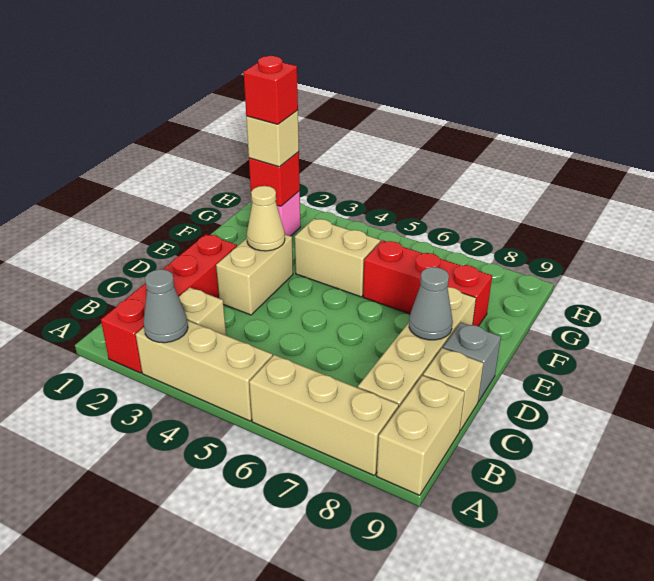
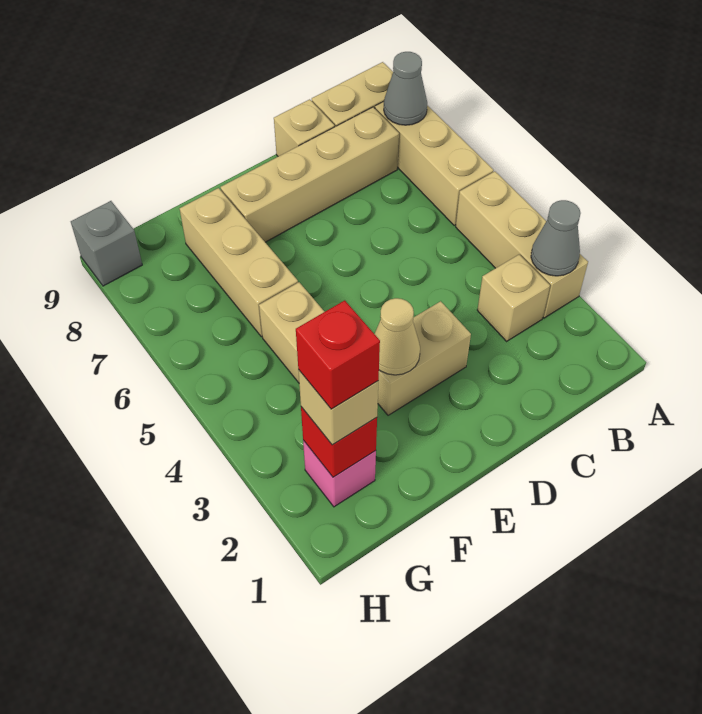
red 1x4 brick [101,234,237,373] -> none
grey 1x1 cone [409,267,453,340] -> grey 1x1 cone moved to [384,52,427,125]
grey 1x1 brick [443,322,501,402] -> grey 1x1 brick moved to [71,201,142,286]
red 1x3 brick [363,240,492,326] -> tan 1x3 brick [180,188,298,337]

